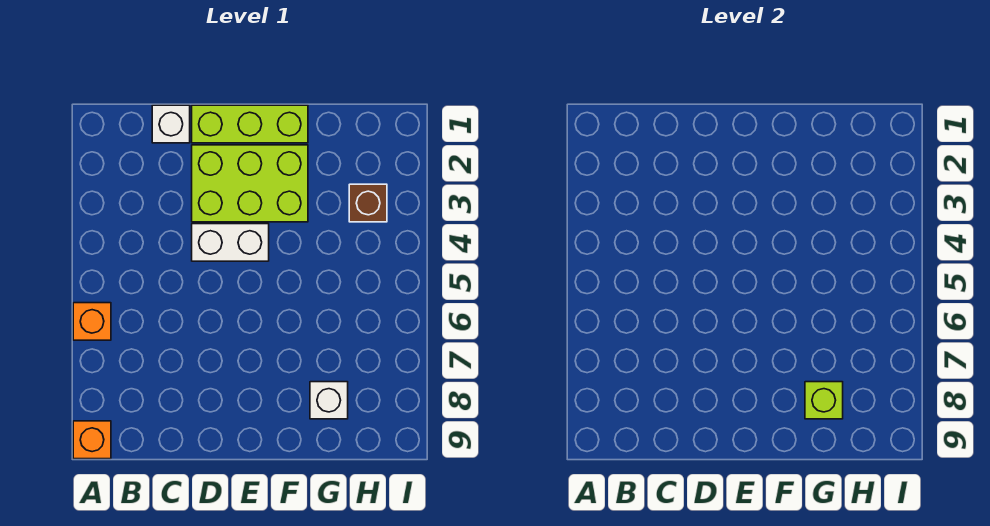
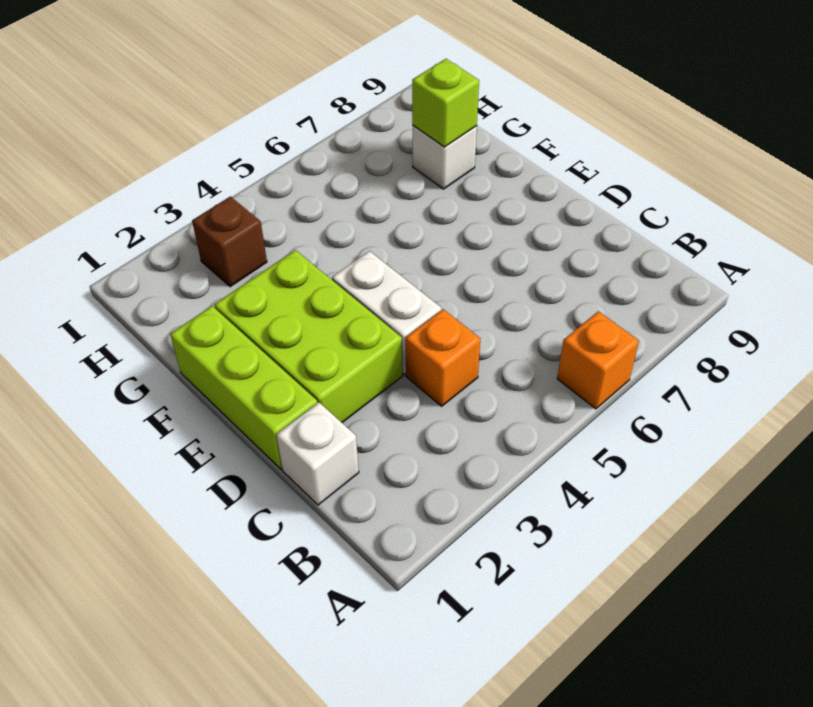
orange 1x1 brick [73,421,111,459] -> orange 1x1 brick moved to [405,309,480,406]

